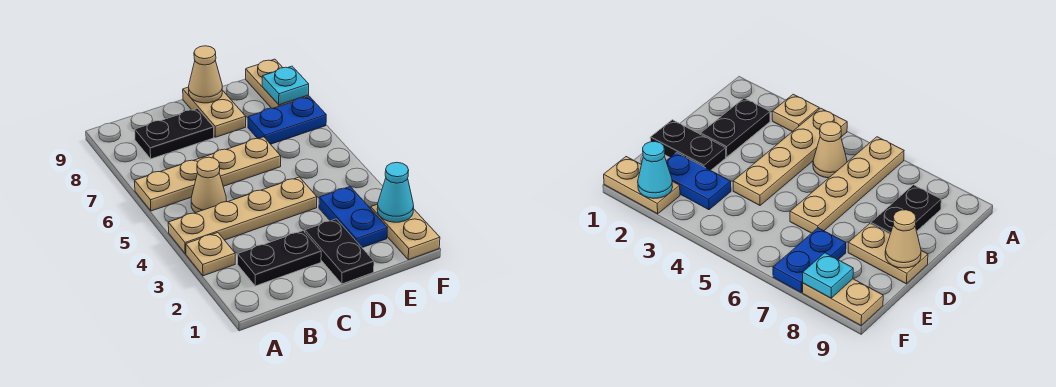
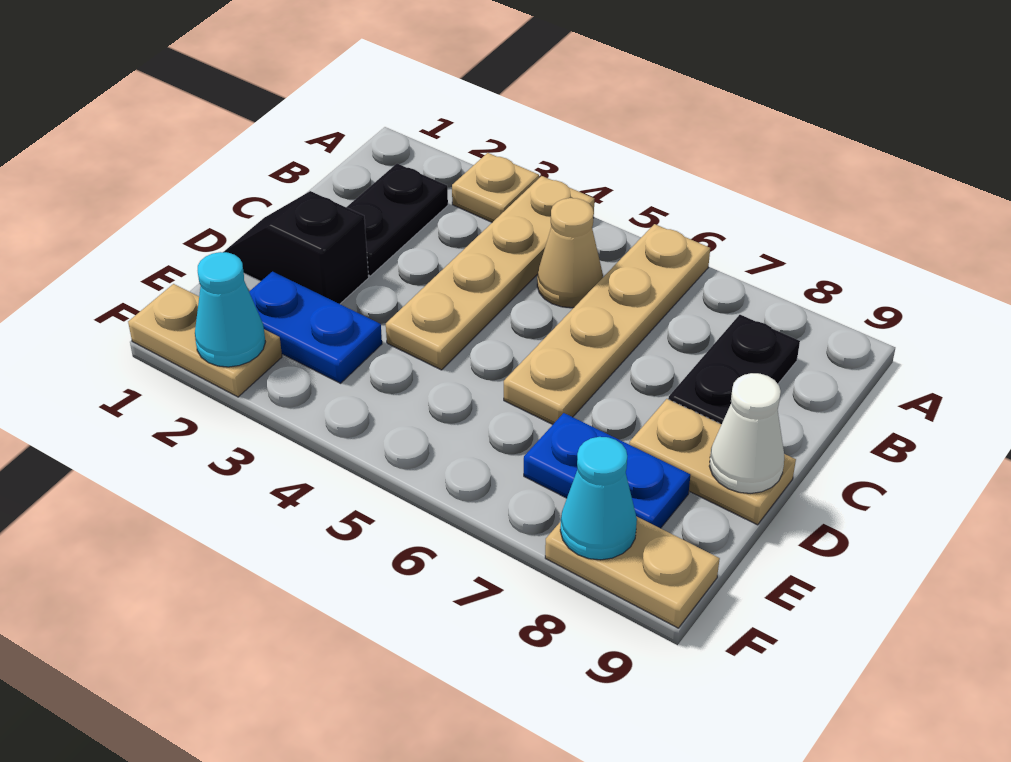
black 1x2 plate [305,219,374,284] -> black 1x2 slope [224,191,369,304]
tan 1x1 cone [189,46,222,103] -> white 1x1 cone [709,373,784,493]
blue 1x2 plate [248,96,326,144] -> blue 1x2 plate turned to [524,413,690,528]
cyan 1x1 plate [262,66,309,105] -> cyan 1x1 cone [560,437,637,560]

